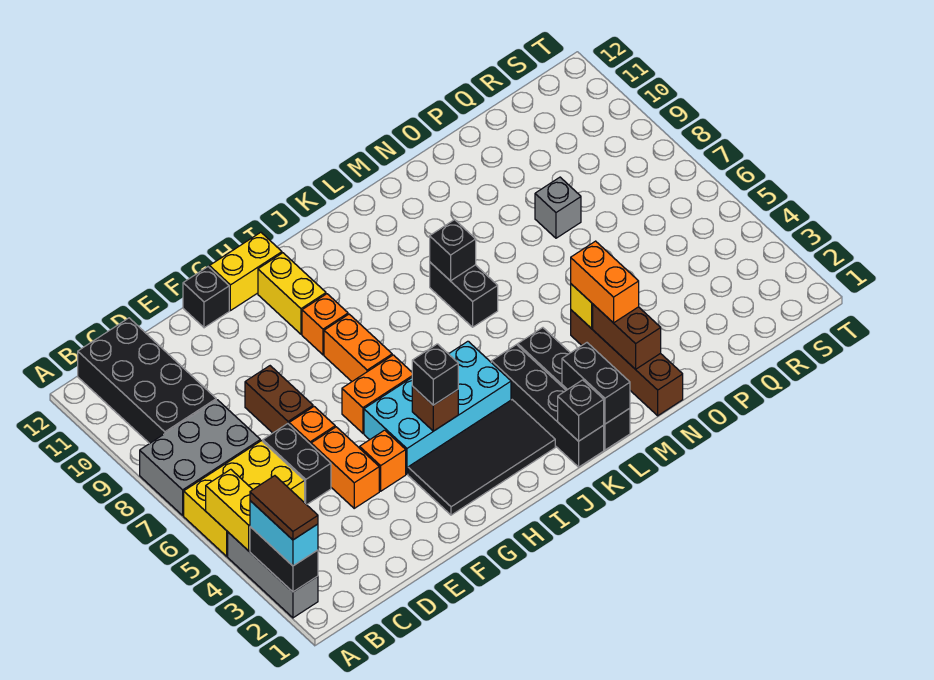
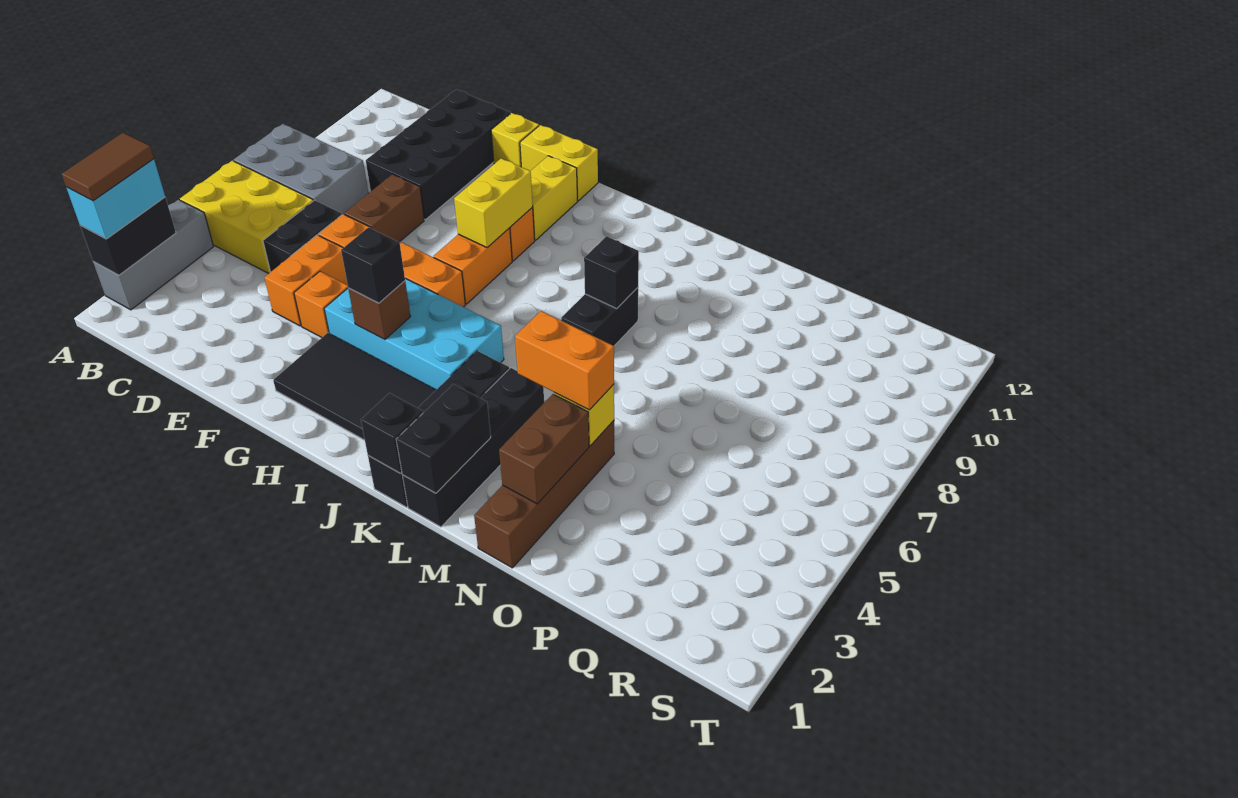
yellow 1x2 brick [206,469,253,551] -> yellow 1x2 brick moved to [454,158,533,248]
black 2x4 brick [78,318,216,444] -> black 2x4 brick moved to [366,89,510,220]
black 1x1 brick [183,267,229,328] -> yellow 1x1 brick [491,113,539,167]
orange 1x2 brick [571,241,639,323] -> orange 1x2 brick turned to [515,311,614,410]
grey 1x1 brick [535,177,581,238] -> none

